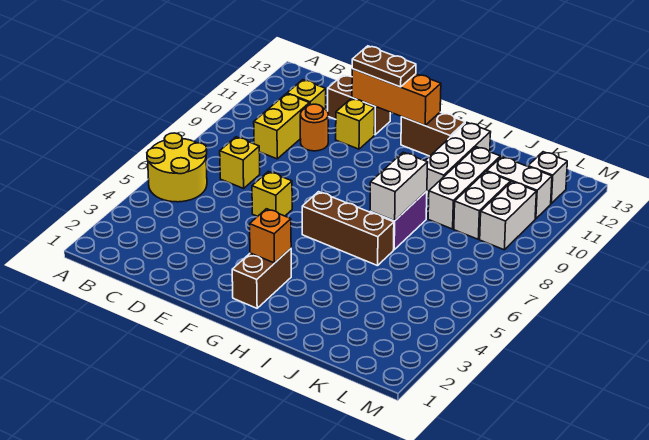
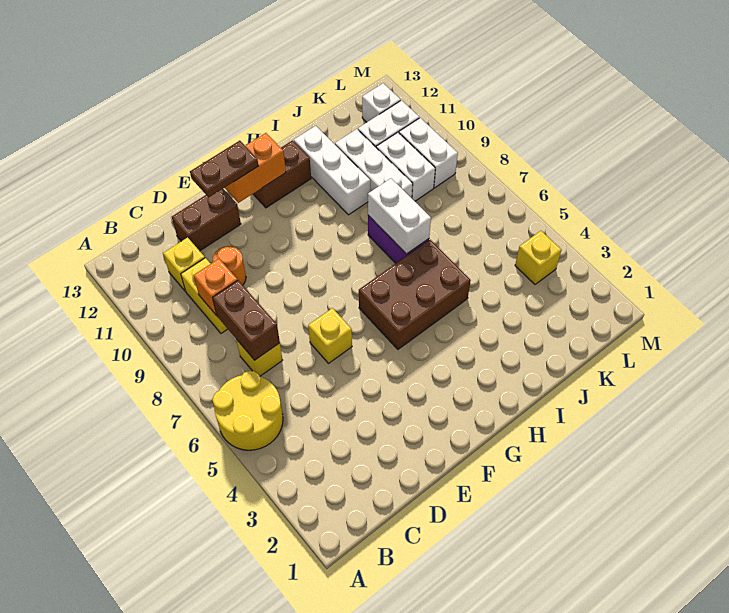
yellow 1x1 brick [336,98,375,149] -> yellow 1x1 brick moved to [515,231,561,284]
orange 1x3 brick [352,69,441,125] -> orange 1x2 brick [225,133,286,203]
brown 1x2 brick [232,249,291,308] -> brown 1x2 brick moved to [213,280,280,360]
orange 1x1 brick [250,209,291,263] -> orange 1x1 brick moved to [194,259,238,315]
brown 1x3 brick [302,192,394,266] -> brown 2x3 brick [359,240,471,349]

